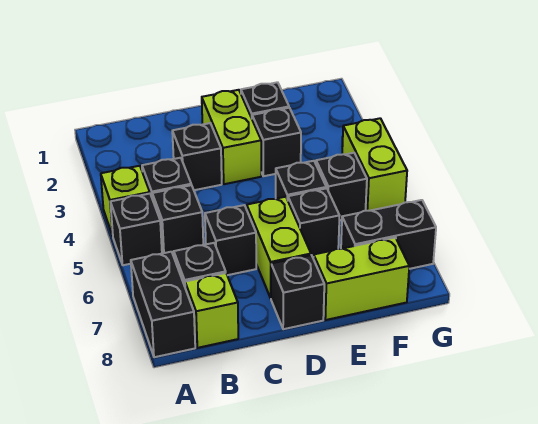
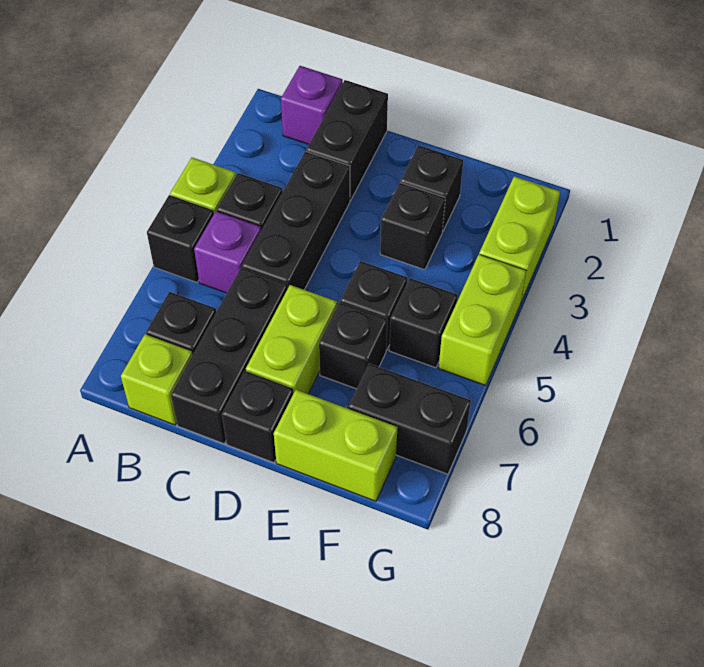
black 1x2 brick [131,252,195,357] -> black 1x2 brick moved to [306,80,388,200]
none -> purple 1x1 brick [281,66,343,144]
black 1x1 brick [152,185,203,255] -> purple 1x1 brick [194,211,261,293]
black 1x1 brick [172,123,222,190] -> black 1x3 brick [242,151,350,290]
black 1x1 brick [205,205,256,275] -> black 1x3 brick [171,268,288,444]
lime 1x2 brick [202,90,261,184] -> lime 1x2 brick moved to [479,176,560,302]

